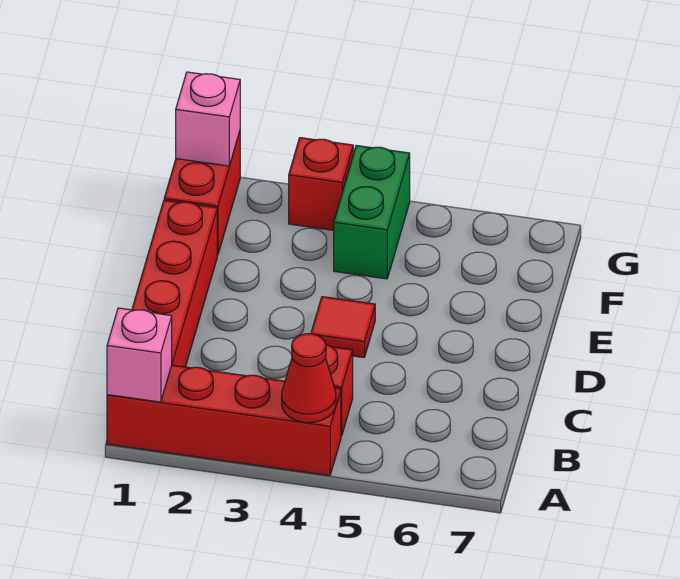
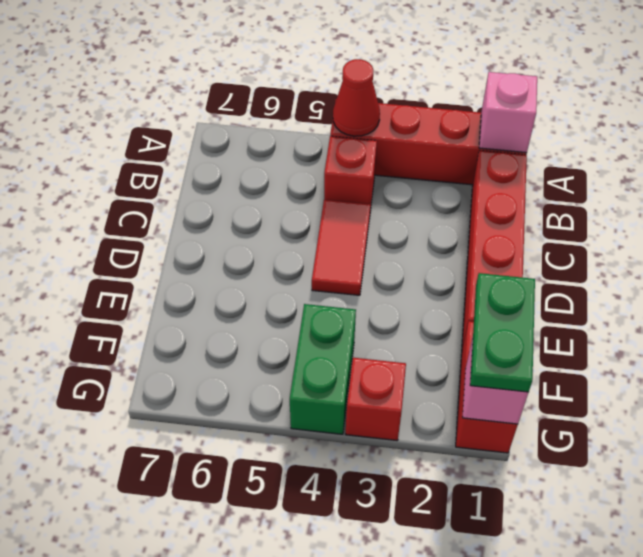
red 1x1 tile [311,297,375,357] -> red 1x2 tile [312,200,371,295]
none -> green 1x2 plate [470,273,535,392]

